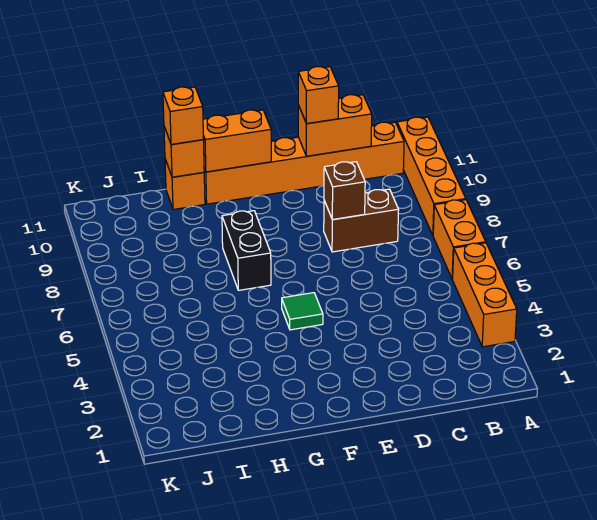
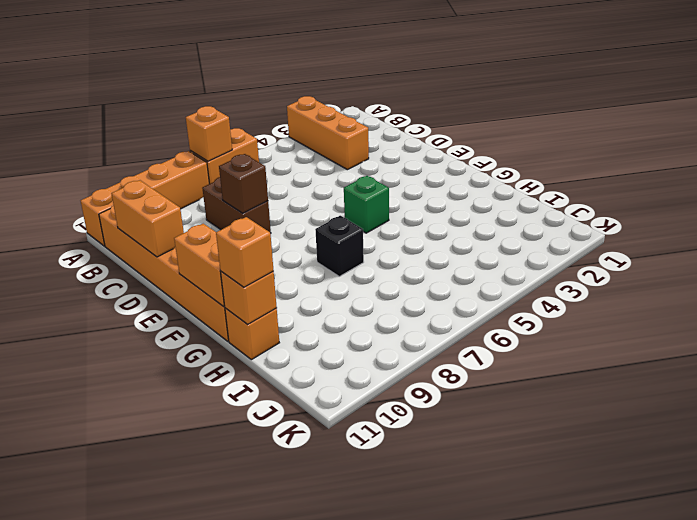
orange 1x3 brick [453,243,517,347] -> orange 1x3 brick turned to [287,96,369,170]
orange 1x1 brick [298,67,339,124] -> orange 1x1 brick moved to [186,106,232,161]
green 1x1 tile [282,293,323,330] -> green 1x1 brick [344,176,389,233]
black 1x2 brick [222,211,271,290] -> black 1x1 brick [315,216,364,276]

